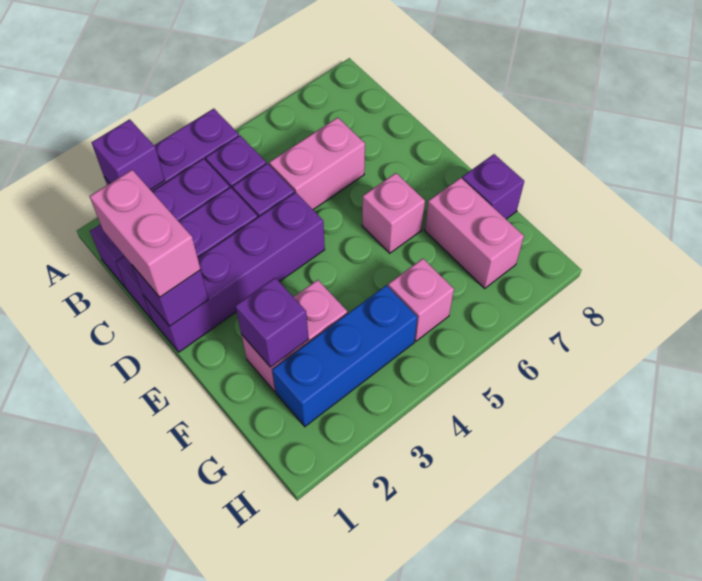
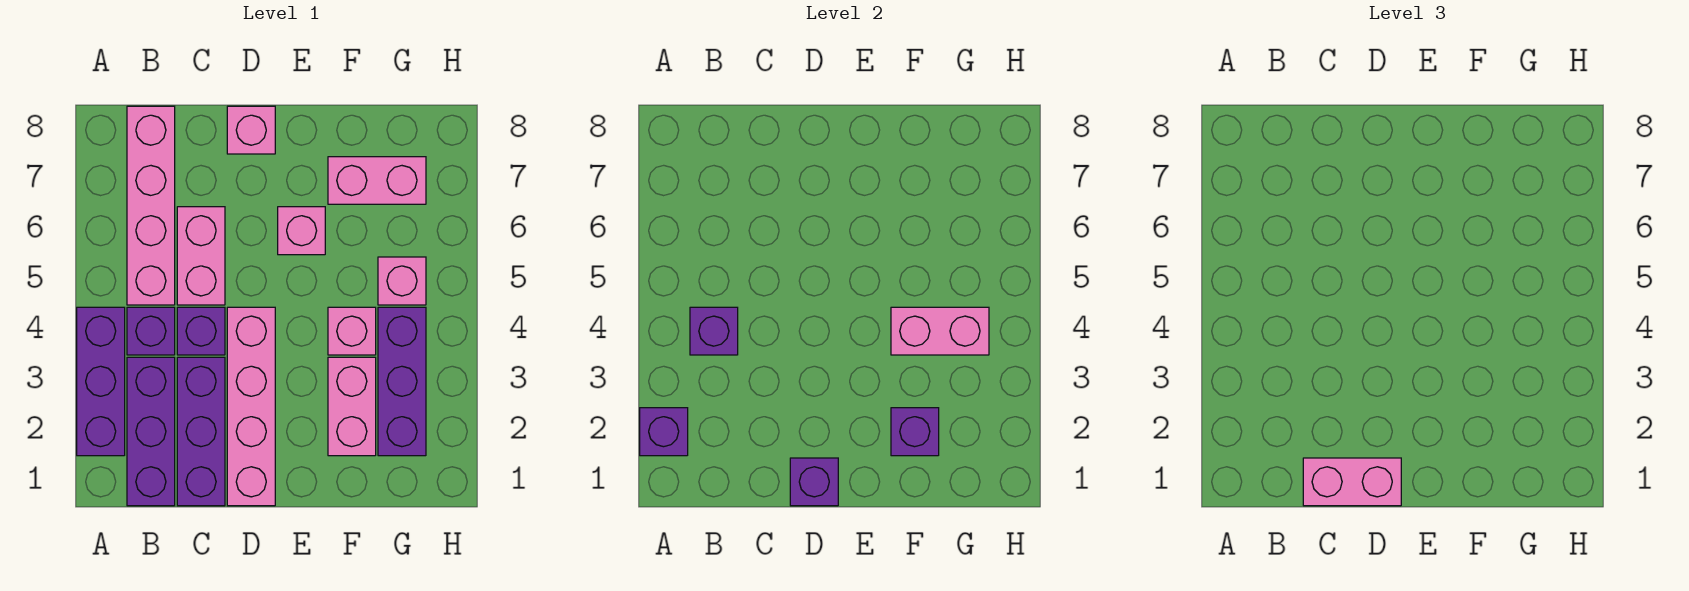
none -> pink 1x4 brick [127,106,175,305]
purple 1x4 brick [143,192,325,352] -> pink 1x4 brick [227,307,275,506]
none -> pink 1x1 brick [227,106,275,154]
none -> pink 1x1 brick [328,307,376,355]
none -> pink 1x2 brick [891,307,989,355]
purple 1x1 brick [462,154,524,219] -> purple 1x1 brick moved to [690,307,738,355]
blue 1x3 brick [272,285,417,426] -> purple 1x3 brick [378,307,426,456]

